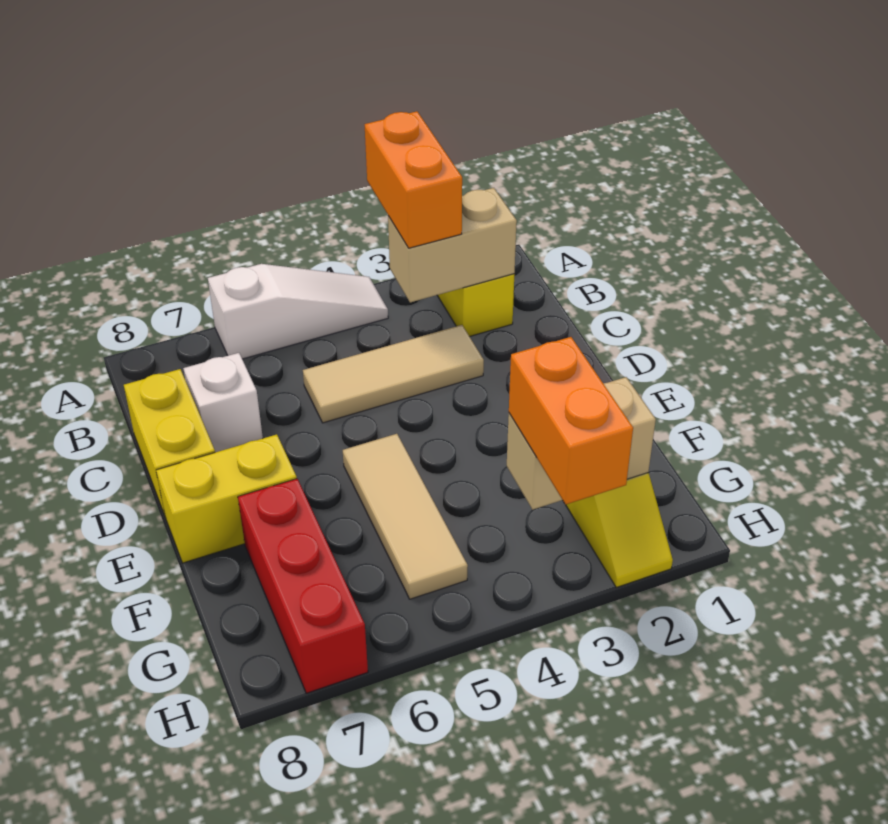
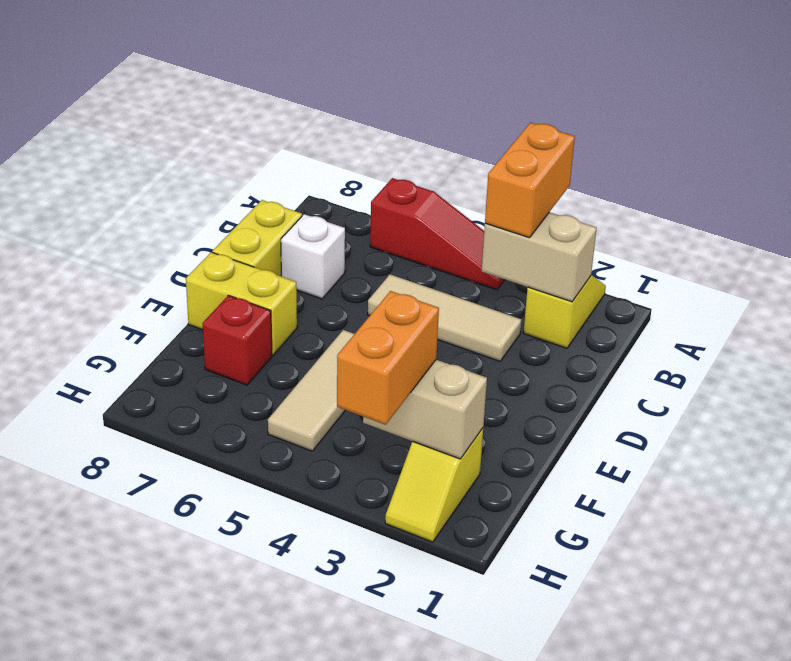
white 1x3 slope [208,264,388,359] -> red 1x3 slope [370,178,505,290]
red 1x3 brick [238,479,368,693] -> red 1x1 brick [203,295,272,385]

